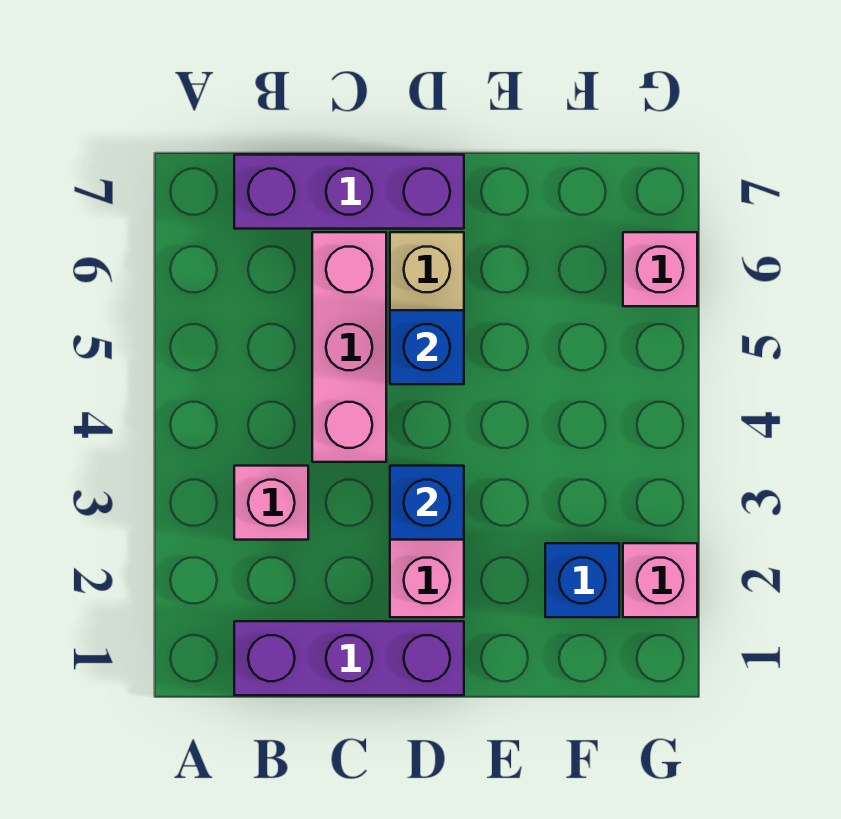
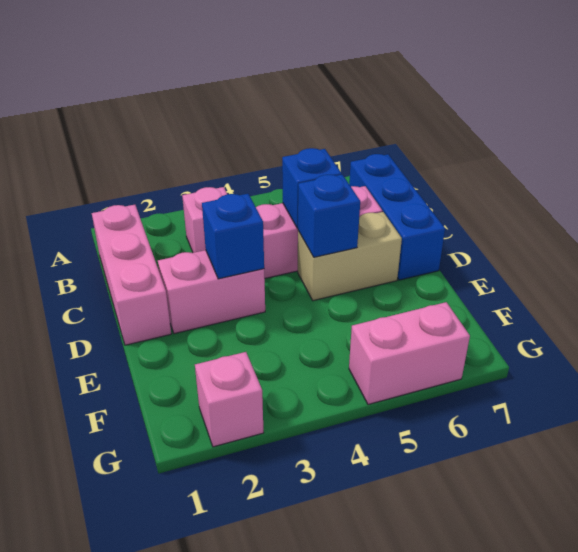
purple 1x3 brick [234,621,464,695] -> pink 1x3 brick [92,205,171,345]
purple 1x3 brick [234,155,464,229] -> blue 1x3 brick [349,154,445,280]
blue 1x1 brick [545,543,619,617] -> blue 1x1 brick moved to [282,148,342,228]
pink 1x1 brick [623,232,697,306] -> pink 1x2 brick [349,302,470,404]

